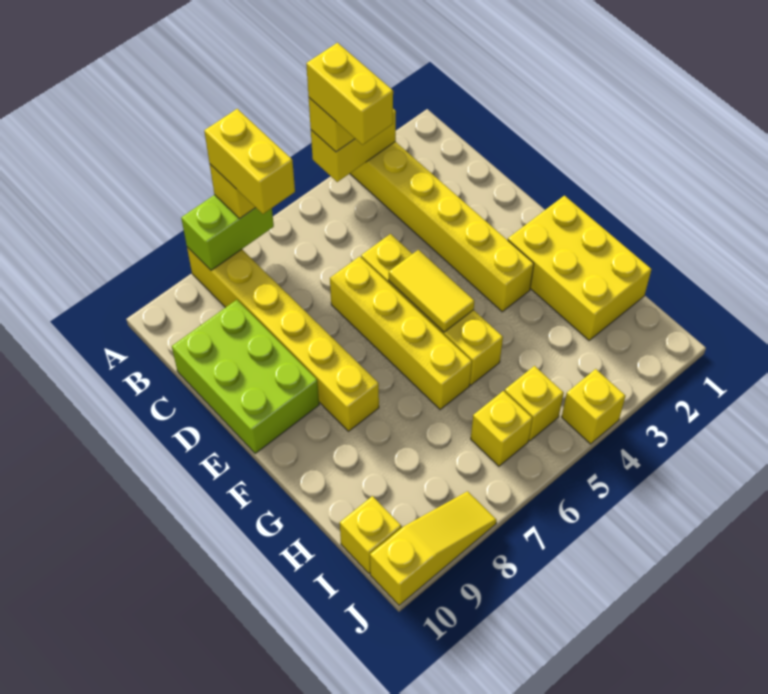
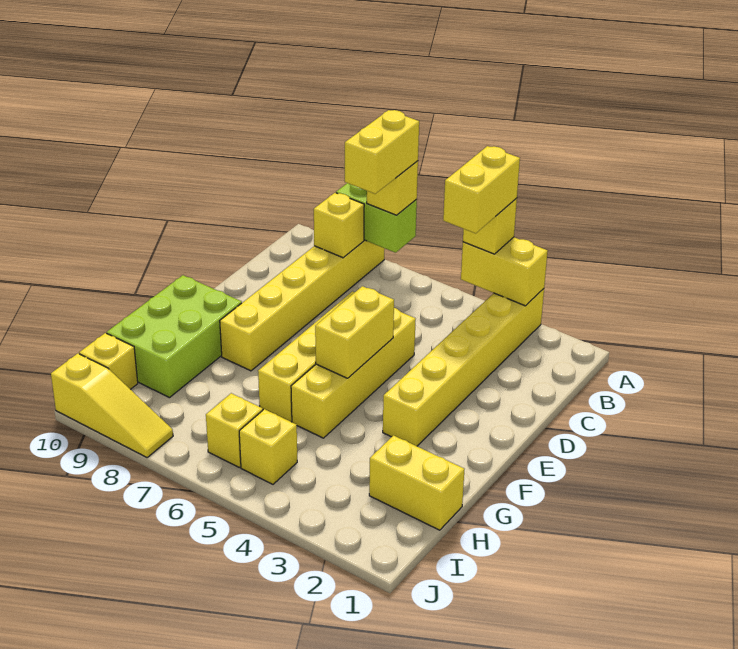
lime 2x3 brick [172,300,319,454] -> lime 2x3 brick moved to [107,275,242,398]
yellow 1x2 tile [389,250,474,332] -> yellow 1x2 brick [315,286,394,378]
yellow 2x3 brick [508,196,651,340] -> yellow 1x2 brick [369,435,464,530]
yellow 1x1 brick [562,369,625,444] -> yellow 1x1 brick moved to [314,193,364,258]

